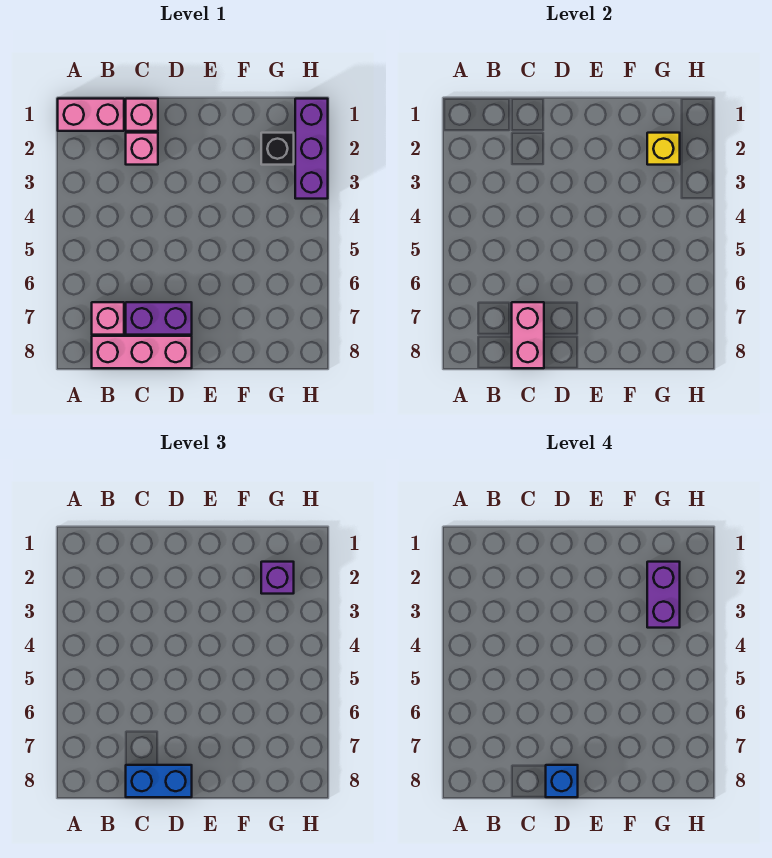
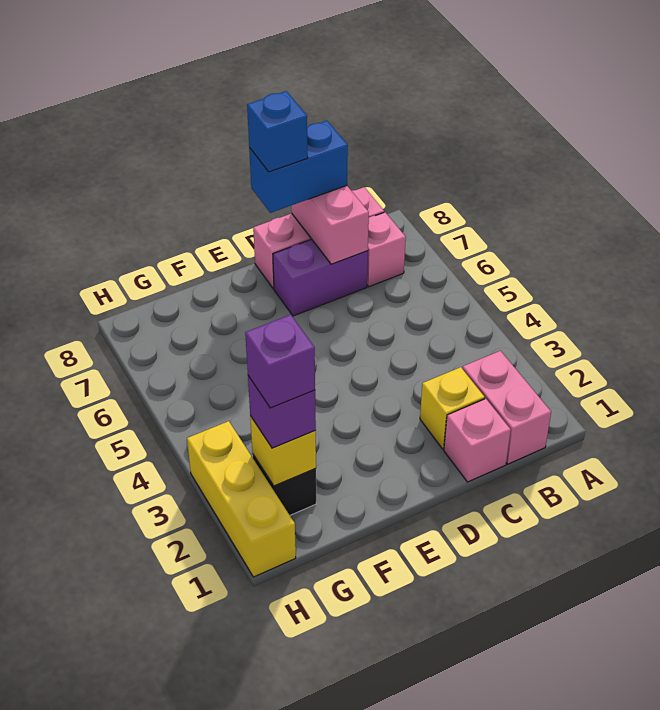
pink 1x2 brick [58,99,124,131] -> pink 1x2 brick turned to [463,351,551,464]
pink 1x1 brick [126,133,158,165] -> yellow 1x1 brick [420,367,485,449]
purple 1x2 brick [647,562,680,628] -> purple 1x1 brick [245,315,315,408]
purple 1x3 brick [295,99,328,199] -> yellow 1x3 brick [187,421,296,577]

